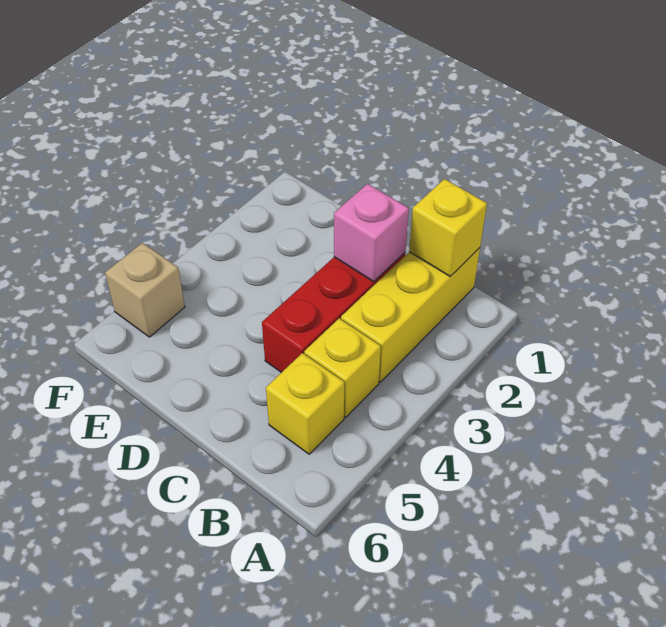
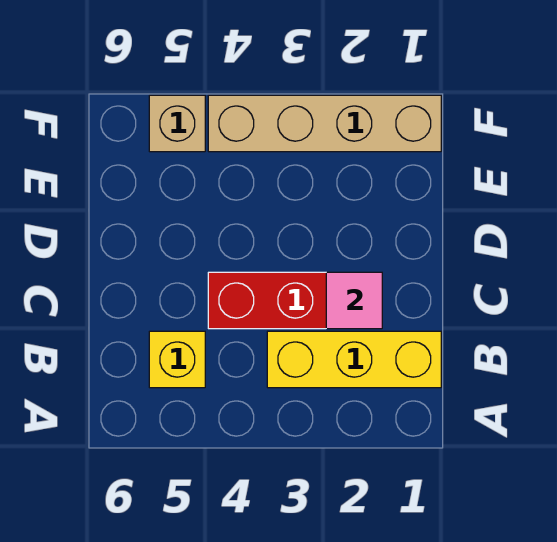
yellow 1x1 brick [409,179,487,276] -> none
yellow 1x1 brick [304,318,381,417] -> none
pink 1x1 brick [334,184,409,282] -> pink 1x1 tile [326,272,382,329]
none -> tan 1x4 brick [208,95,441,152]

